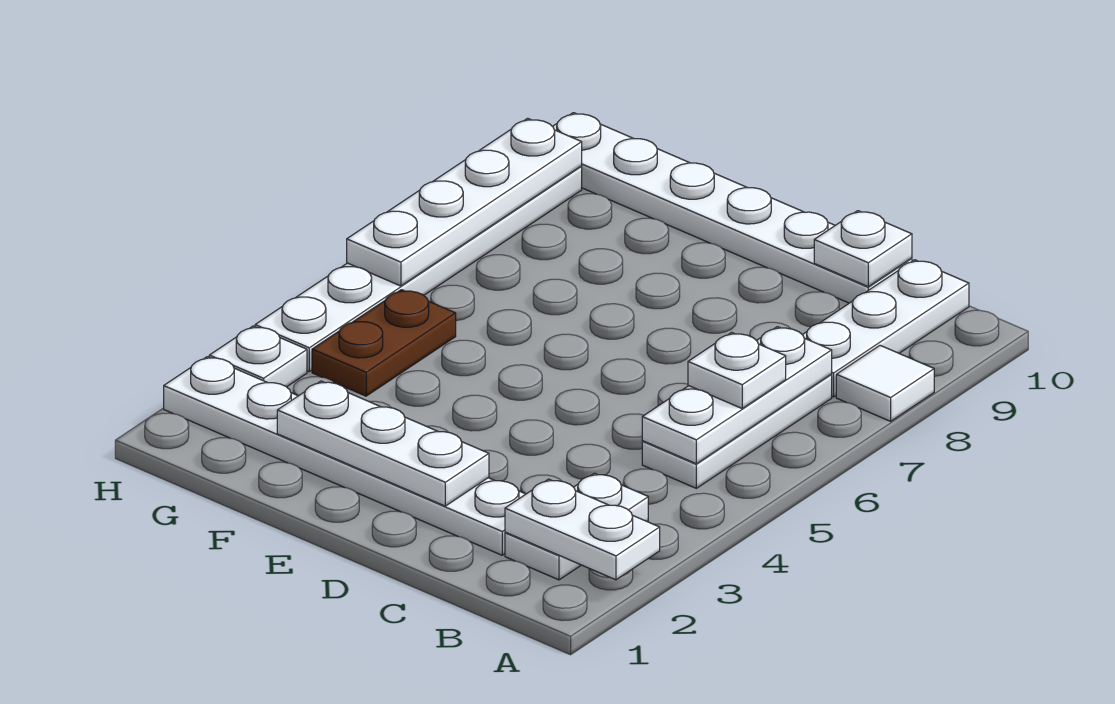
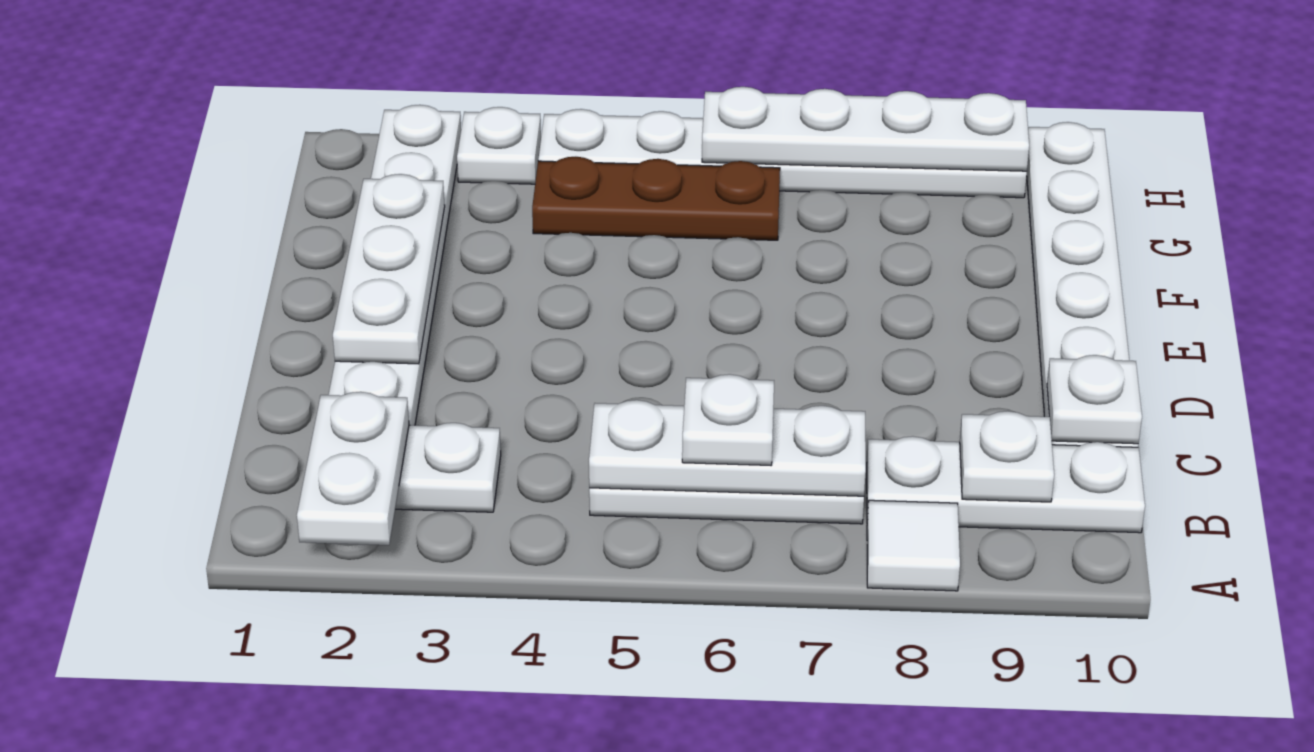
none -> white 1x1 plate [960,411,1054,502]
brown 1x2 plate [312,290,456,396] -> brown 1x3 plate [532,157,780,240]

